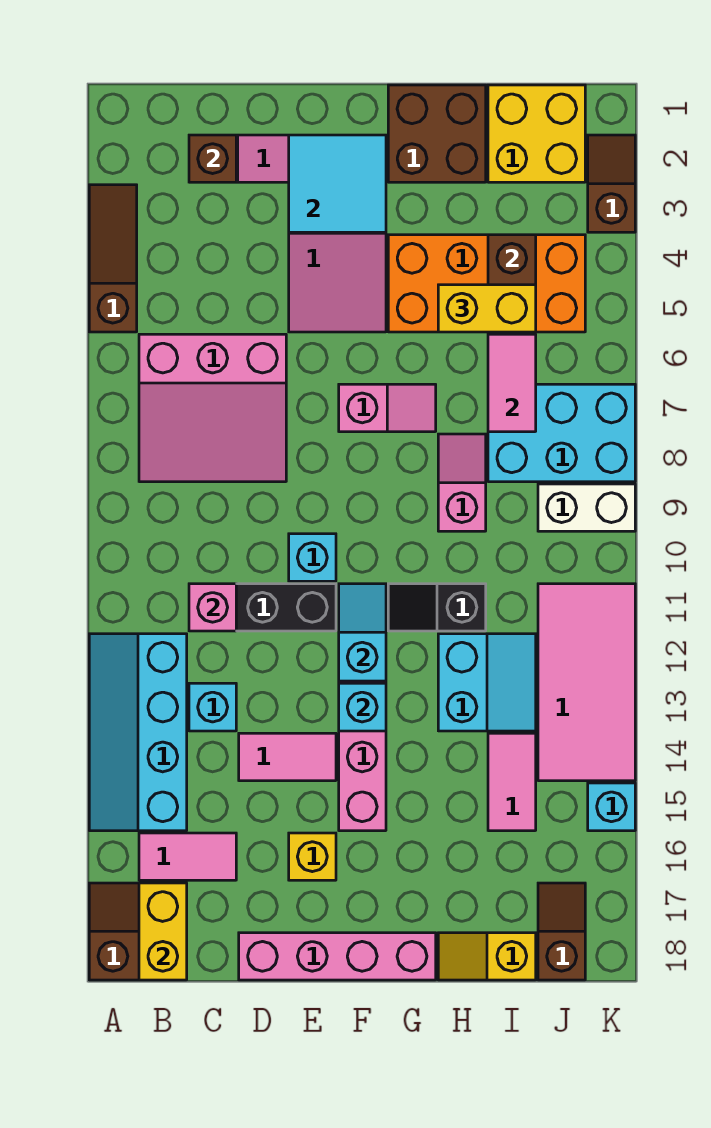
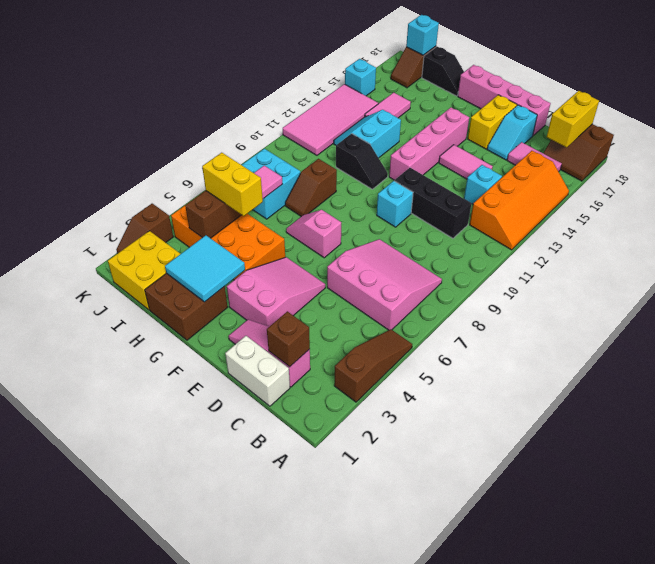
brown 1x3 slope [89,185,137,332] -> brown 1x3 slope turned to [334,329,412,402]
cyan 2x4 slope [89,634,187,831] -> orange 2x4 slope [470,151,569,250]
pink 1x1 brick [189,584,236,631] -> none
cyan 2x2 tile [289,135,386,232] -> cyan 2x2 tile moved to [165,235,245,302]
yellow 1x1 brick [289,833,336,880] -> yellow 1x2 brick [468,95,517,149]
cyan 1x2 slope [339,584,386,681] -> cyan 1x2 slope moved to [487,105,537,160]
cyan 1x1 brick [339,683,386,731] -> cyan 1x1 brick moved to [406,15,439,55]
pink 1x2 slope [438,434,486,531] -> brown 1x2 slope [285,159,337,216]
yellow 1x2 slope [438,933,536,980] -> black 1x2 slope [422,47,464,96]
cyan 2x3 brick [488,384,635,482] -> cyan 2x2 brick [242,149,300,219]
white 1x2 brick [538,484,635,531] -> white 1x2 brick moved to [225,336,290,406]

